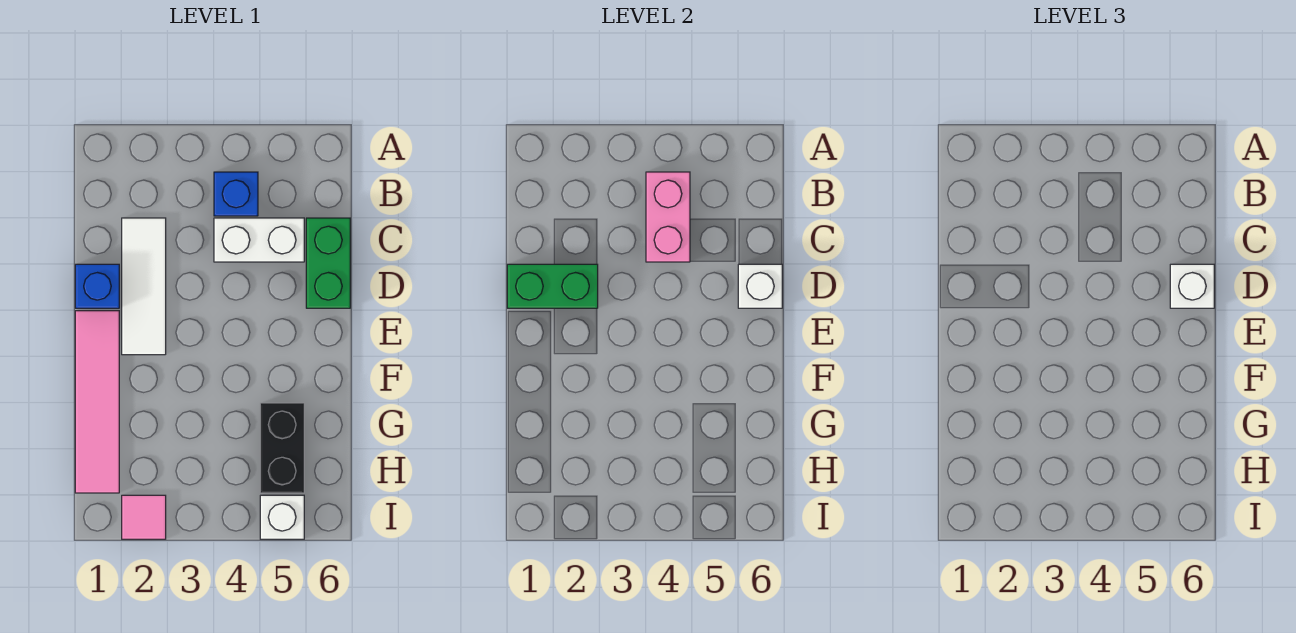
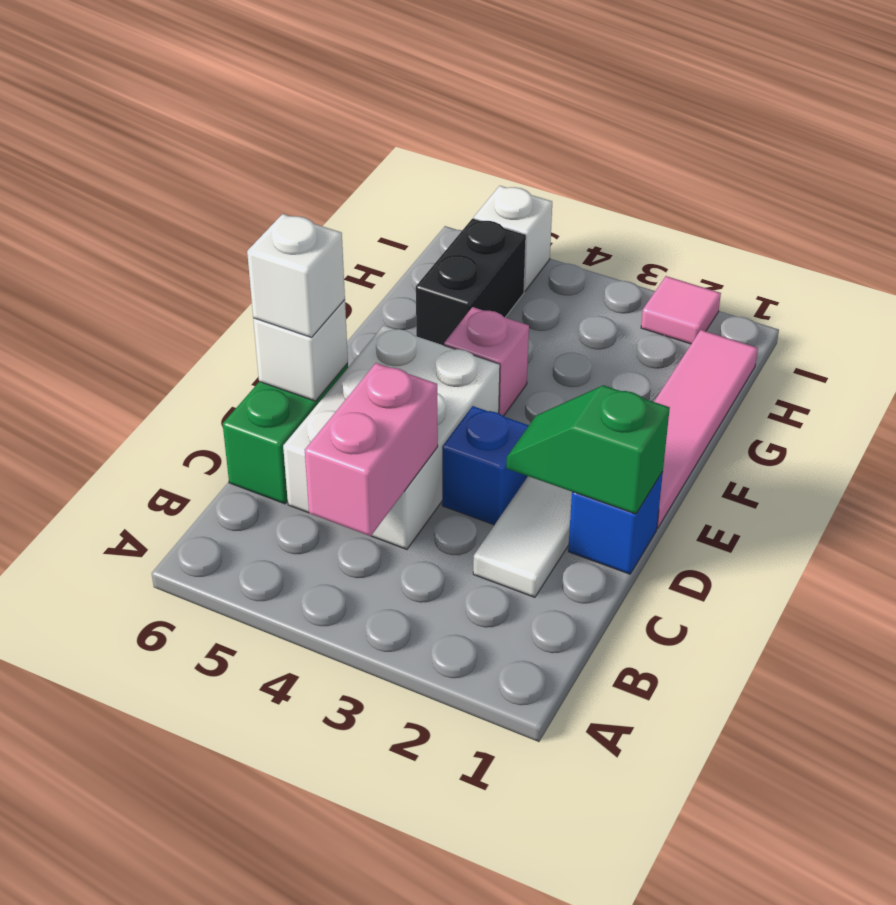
blue 1x1 brick [214,172,258,216] -> blue 1x1 brick moved to [442,406,529,525]
white 1x2 brick [214,218,304,262] -> white 2x3 brick [283,325,500,549]
green 1x2 brick [507,264,598,308] -> green 1x2 slope [506,385,670,514]
none -> pink 1x1 brick [444,307,529,416]

